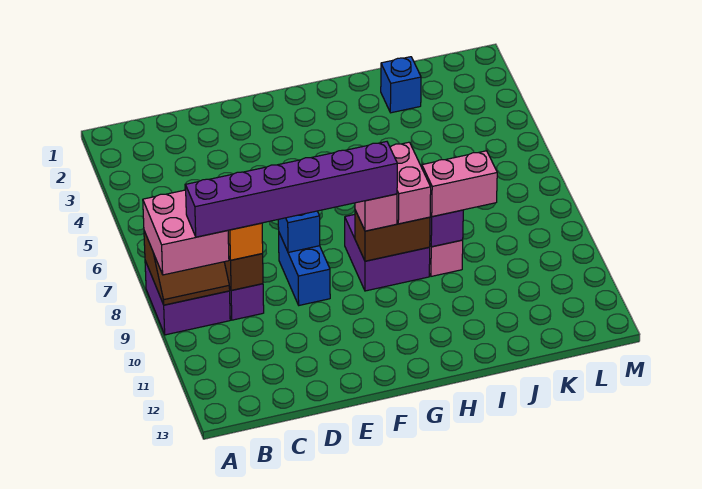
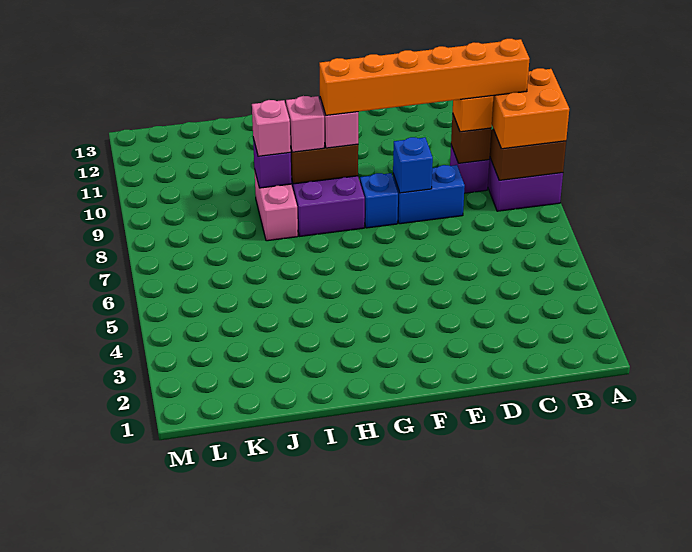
pink 2x2 brick [143,190,229,275] -> orange 2x2 brick [492,68,569,149]
purple 1x6 brick [186,142,397,237] -> orange 1x6 brick [319,39,530,115]
blue 1x2 brick [279,233,330,305] -> blue 1x2 brick turned to [393,165,465,224]
pink 1x2 brick [390,142,431,224] -> pink 1x1 brick [286,96,324,152]
pink 1x2 brick [422,151,497,217] -> pink 1x1 brick [252,100,291,156]
blue 1x1 brick [381,57,421,113] -> blue 1x1 brick moved to [360,173,398,228]

